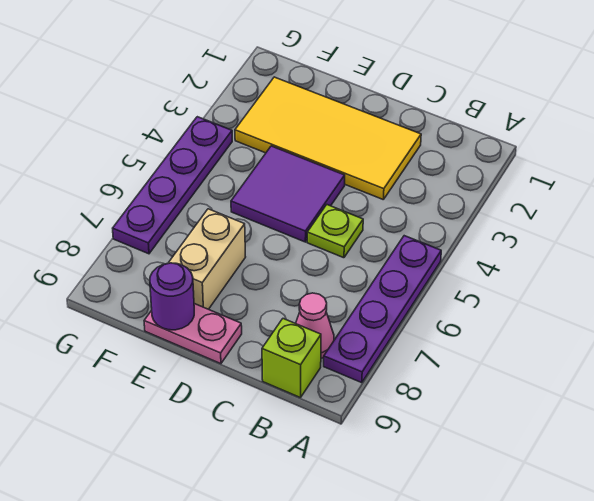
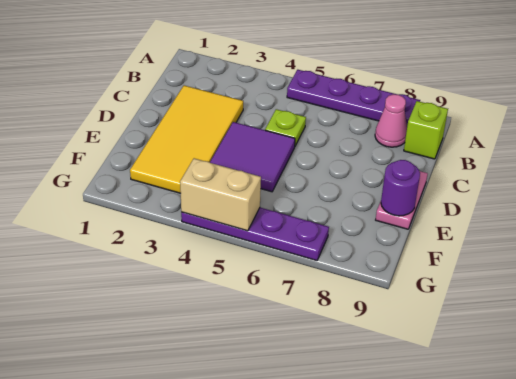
tan 1x2 brick [169,209,245,309] -> tan 1x2 brick moved to [180,158,261,231]

